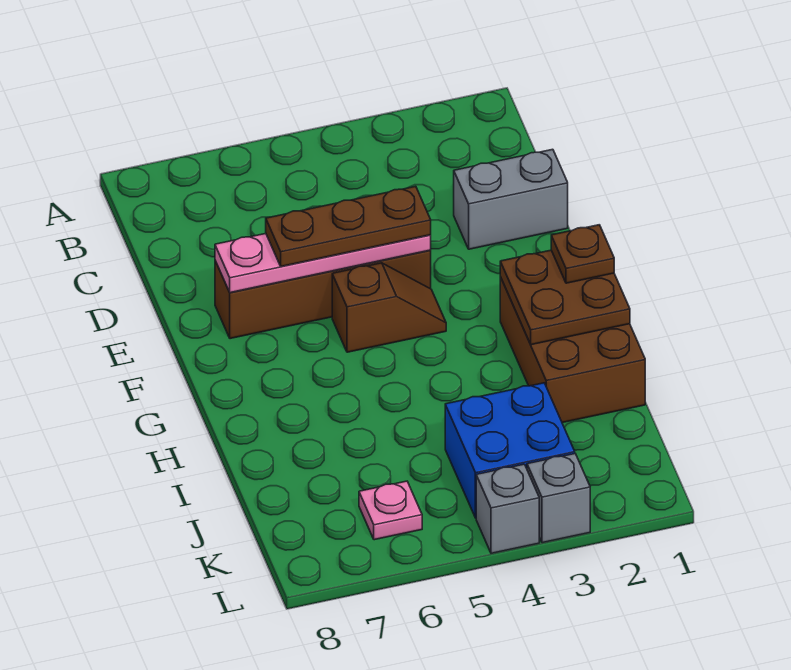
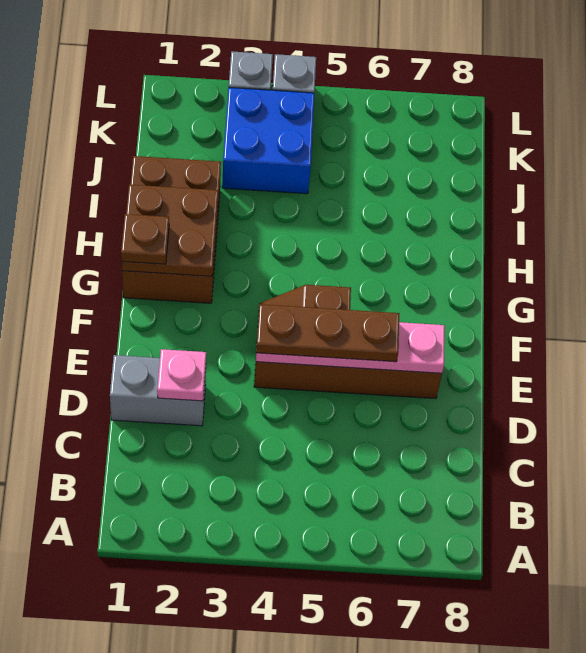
pink 1x1 plate [359,481,422,540] -> pink 1x1 plate moved to [157,349,206,401]

